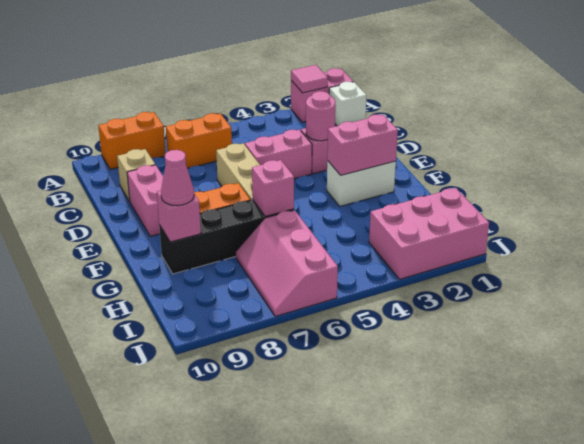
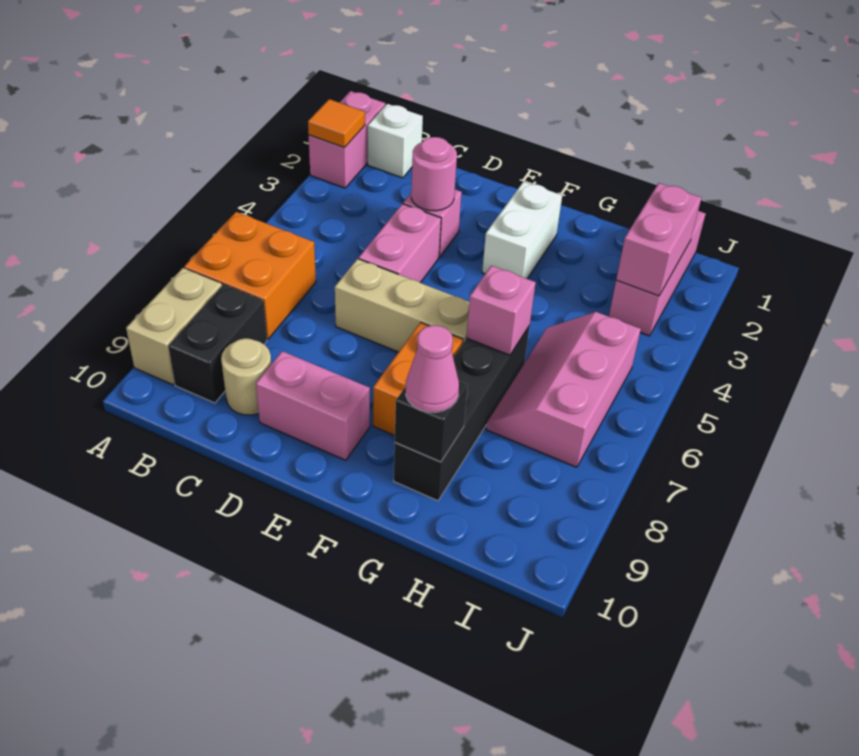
pink 1x1 tile [291,65,328,93] -> orange 1x1 tile [308,99,365,148]
orange 1x2 brick [98,112,166,169] -> tan 1x2 brick [126,268,222,385]
orange 1x2 brick [166,113,232,168] -> orange 2x2 brick [184,212,316,339]
none -> black 1x2 brick [168,285,267,403]
tan 1x1 brick [117,149,155,202] -> tan 1x1 round brick [221,338,271,415]
pink 1x2 brick [327,114,398,175] -> pink 1x2 brick moved to [616,183,701,296]
pink 1x1 brick [157,190,201,242] -> black 1x1 brick [395,381,468,462]
pink 2x3 slope [236,210,338,316] -> pink 2x3 slope turned to [486,312,641,467]
pink 2x3 brick [369,188,489,279] -> pink 1x3 brick [609,211,705,336]

